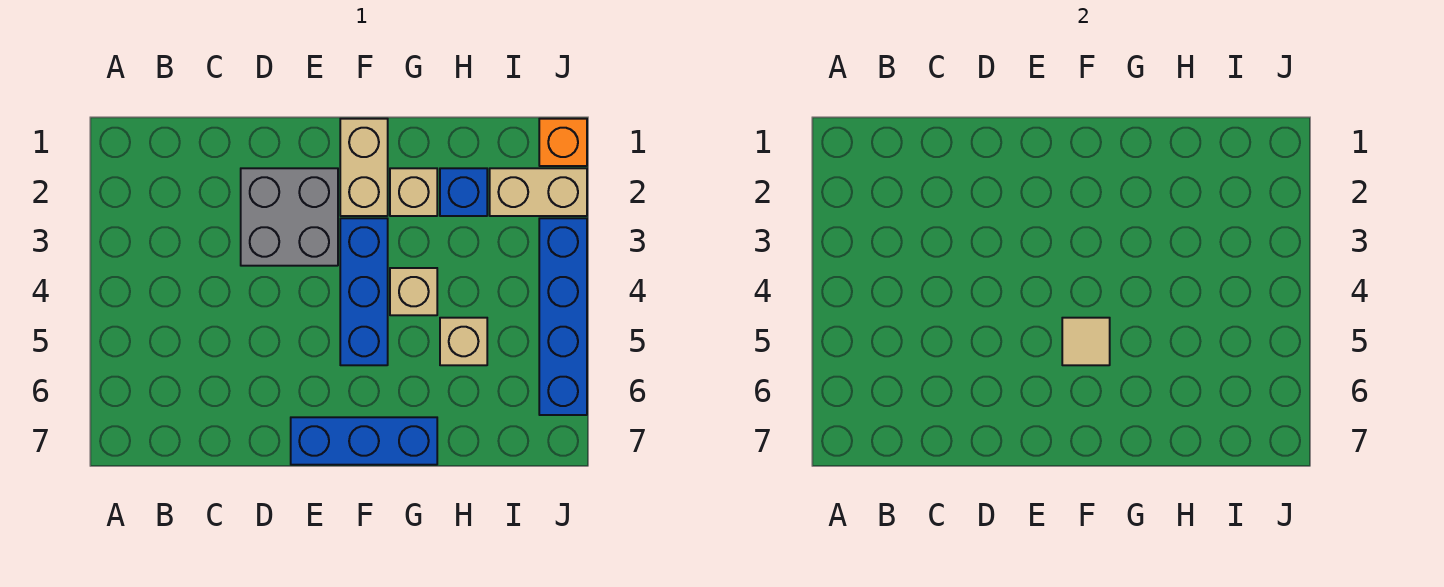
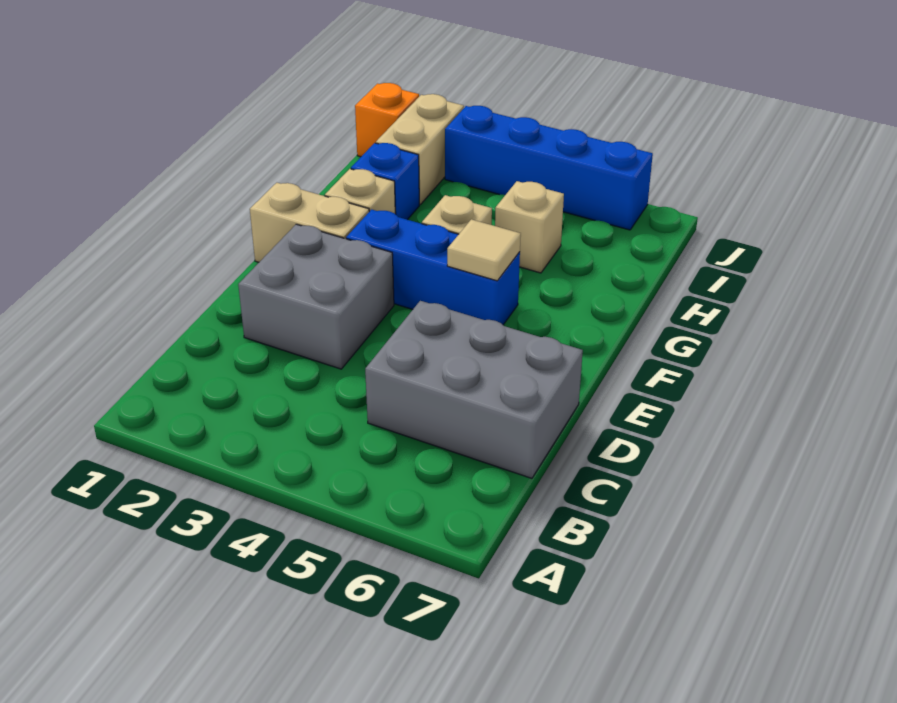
none -> grey 2x3 brick [365,301,583,478]
blue 1x3 brick [291,417,437,465] -> none

